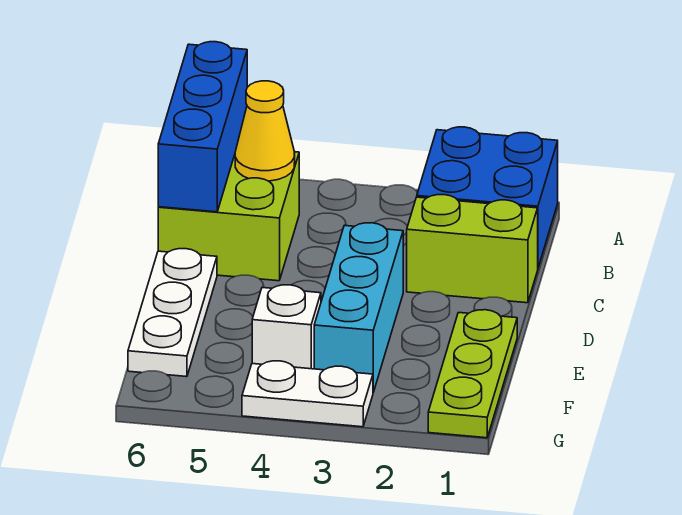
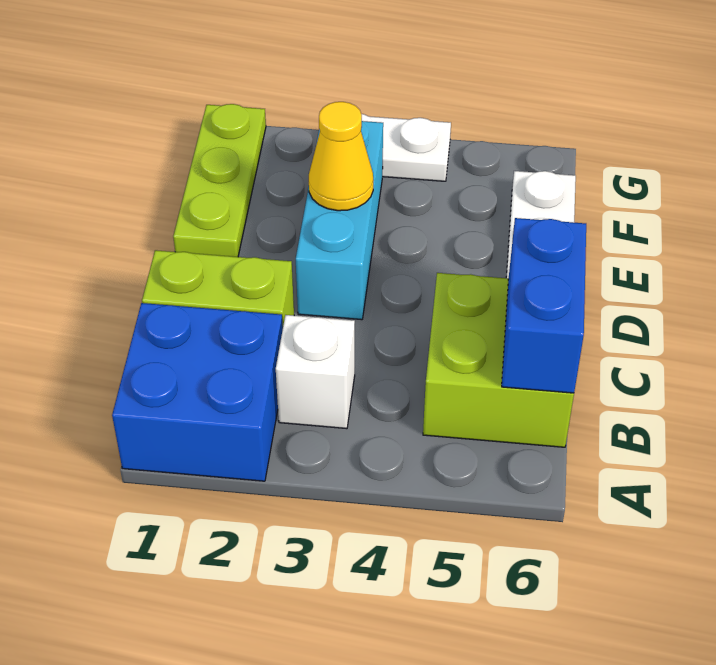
blue 1x3 brick [158,42,247,212] -> blue 1x2 brick [502,218,586,393]
yellow 1x1 cone [235,81,295,181] -> yellow 1x1 cone moved to [309,102,374,211]
white 1x1 brick [252,285,321,369] -> white 1x1 brick moved to [276,315,355,429]

